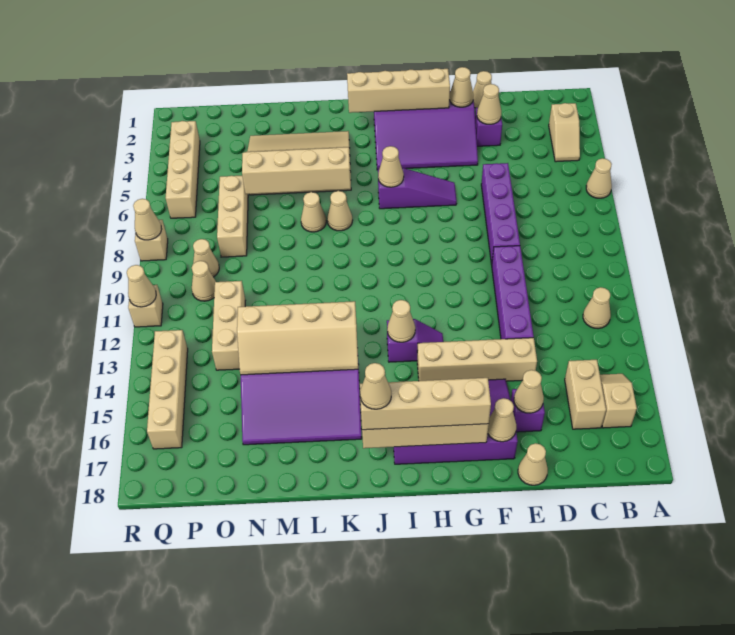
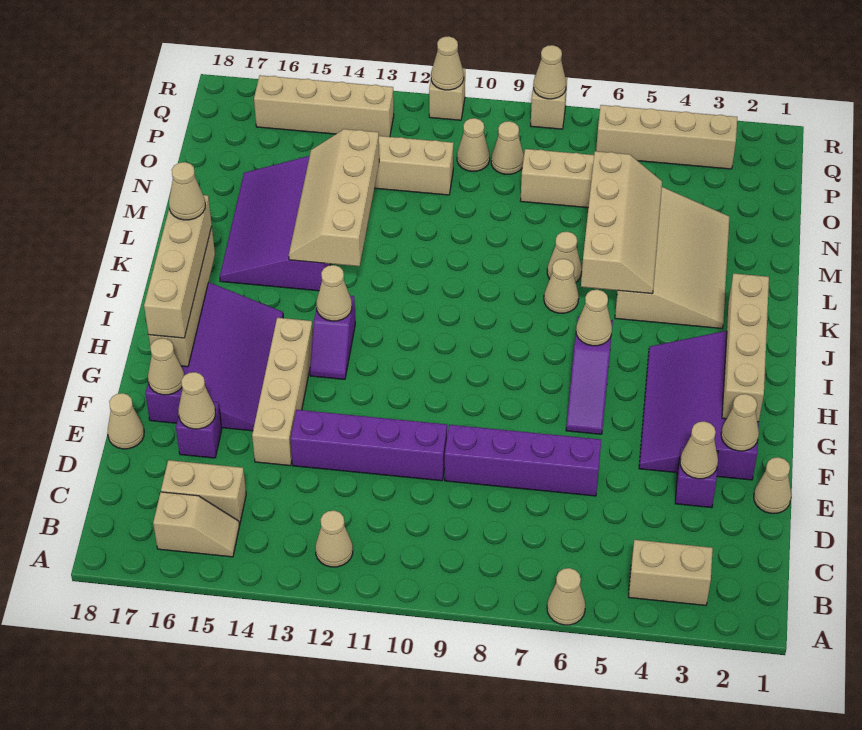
tan 1x2 slope [549,103,580,162] -> tan 1x2 brick [629,540,713,605]

